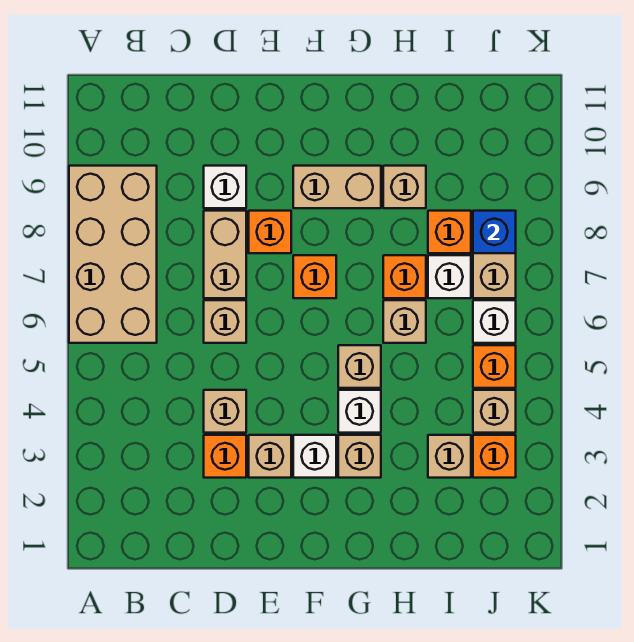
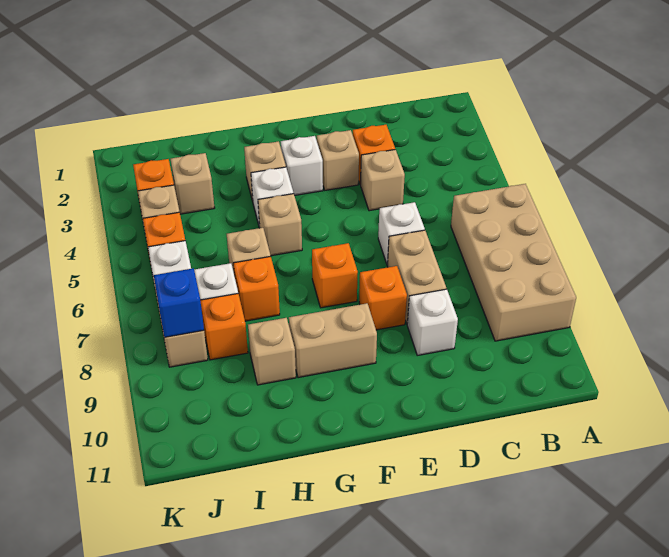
tan 1x1 brick [204,300,246,343] -> white 1x1 brick [378,202,425,265]

